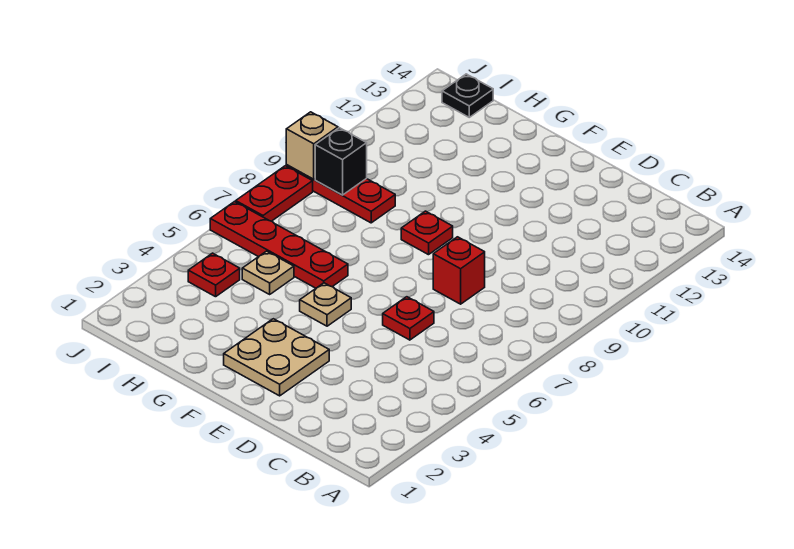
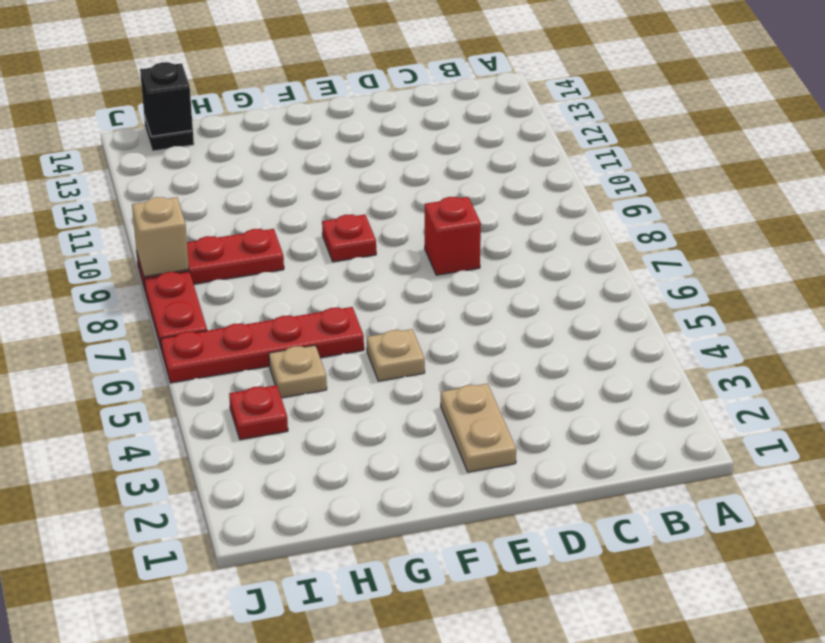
red 1x1 plate [383,297,434,340] -> none
tan 2x2 plate [224,319,329,396] -> tan 1x2 plate [441,384,516,472]
black 1x1 brick [315,128,367,195] -> black 1x1 brick moved to [140,62,193,136]

